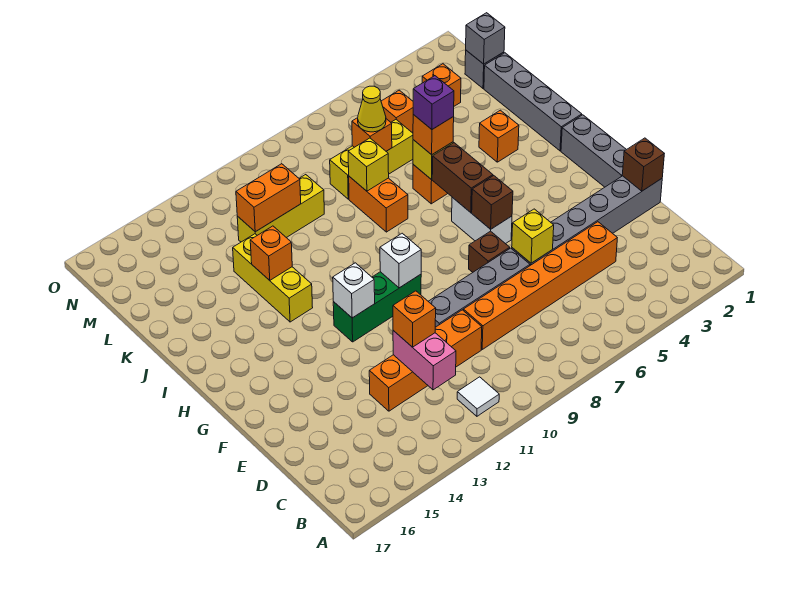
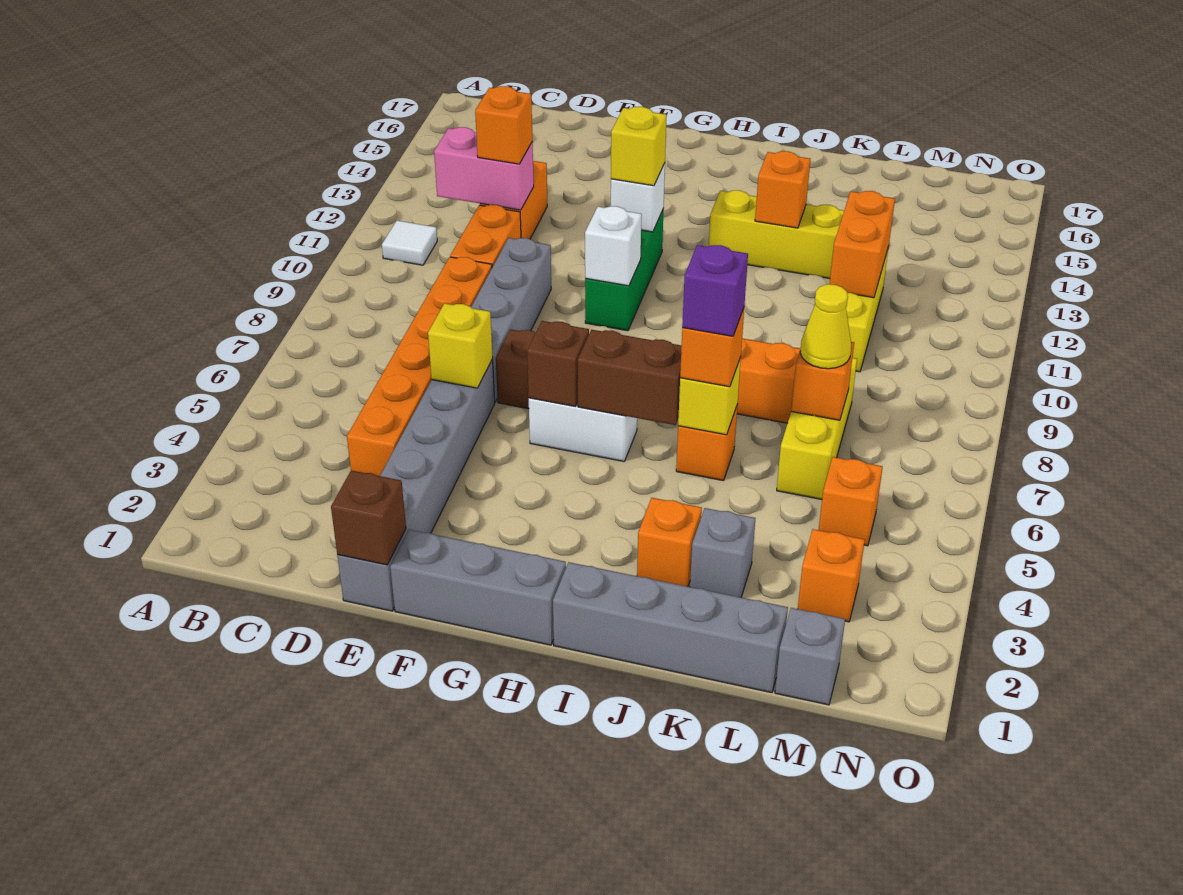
yellow 1x1 brick [348,138,389,191] -> yellow 1x1 brick moved to [611,107,667,186]
grey 1x1 brick [466,13,505,64] -> grey 1x1 brick moved to [690,508,755,597]

